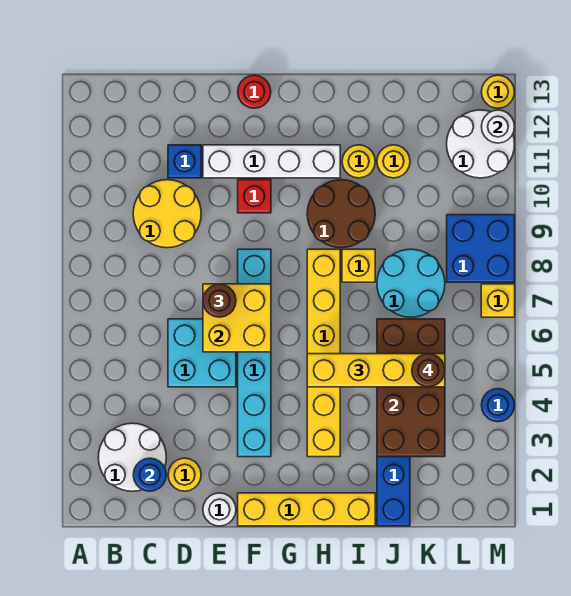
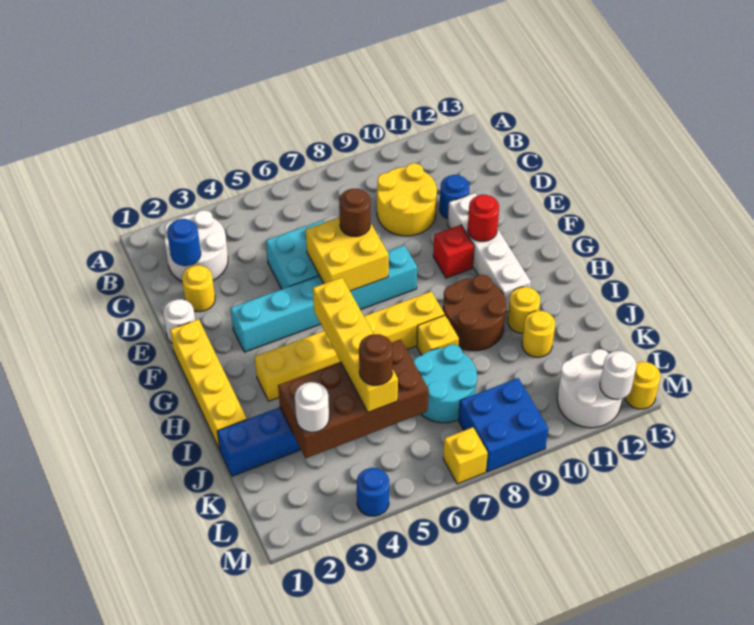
blue 1x1 brick [168,145,201,178] -> blue 1x1 round brick [440,175,469,219]
red 1x1 round brick [238,75,271,108] -> red 1x1 round brick moved to [468,195,499,241]
none -> white 1x1 round brick [295,382,329,432]

